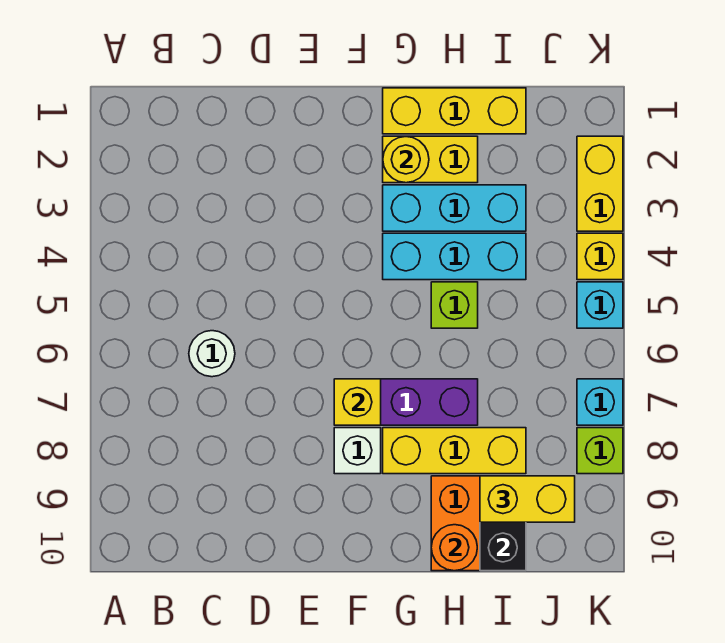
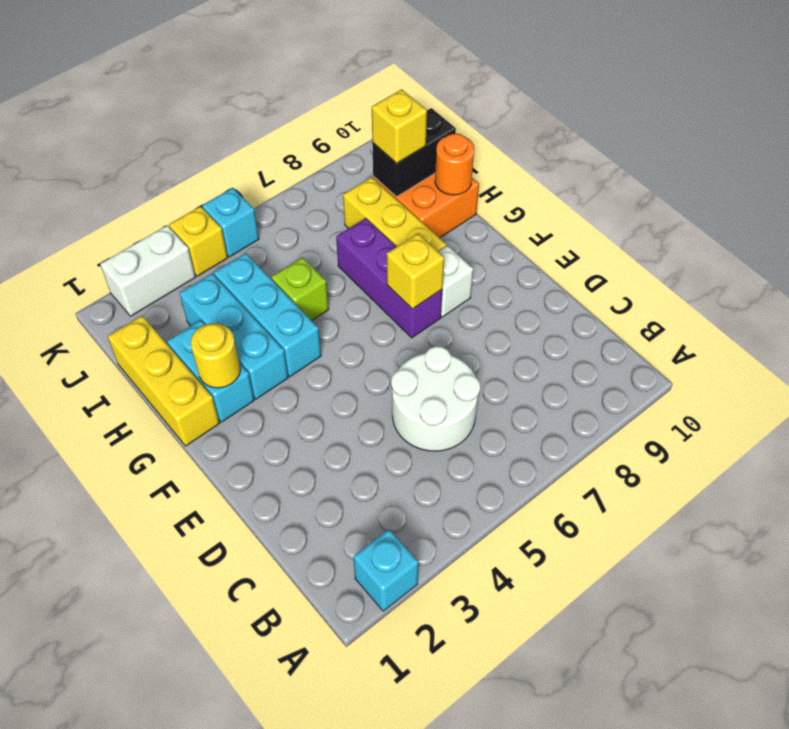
white 1x1 round brick [189,331,235,377] -> white 2x2 round brick [391,346,480,451]
yellow 1x2 brick [383,136,478,183] -> cyan 1x2 brick [167,320,254,422]
yellow 1x2 brick [480,476,575,522] -> yellow 1x1 brick [372,89,427,163]
yellow 1x2 brick [577,136,623,231] -> white 1x2 brick [100,225,195,316]
cyan 1x1 brick [577,379,623,425] -> cyan 1x1 brick moved to [353,529,419,611]
lime 1x1 brick [577,428,623,474] -> none

